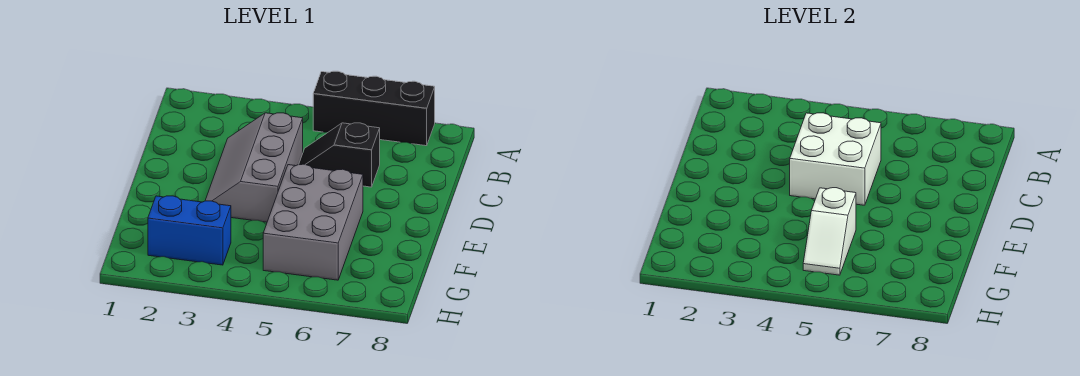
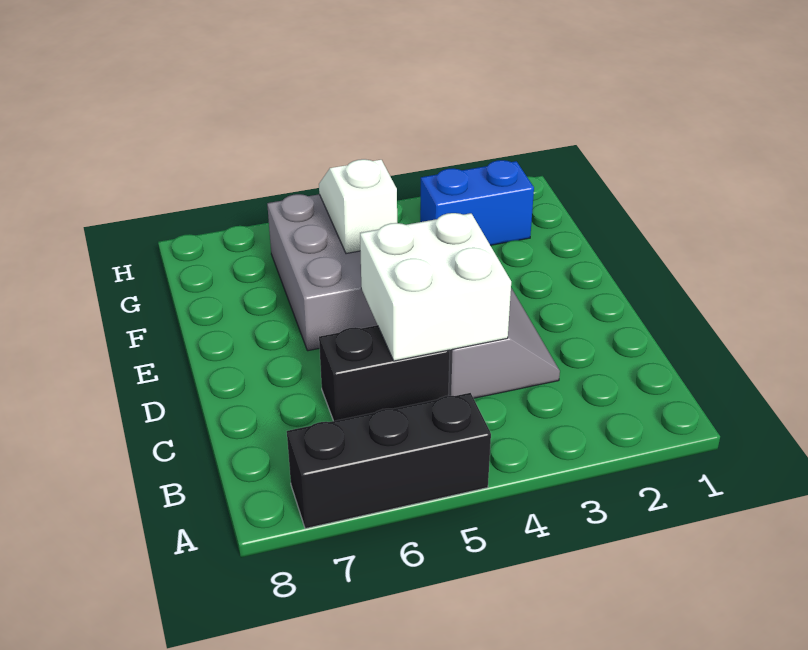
black 1x2 slope [299,123,380,187] -> black 1x2 brick [319,325,450,421]

